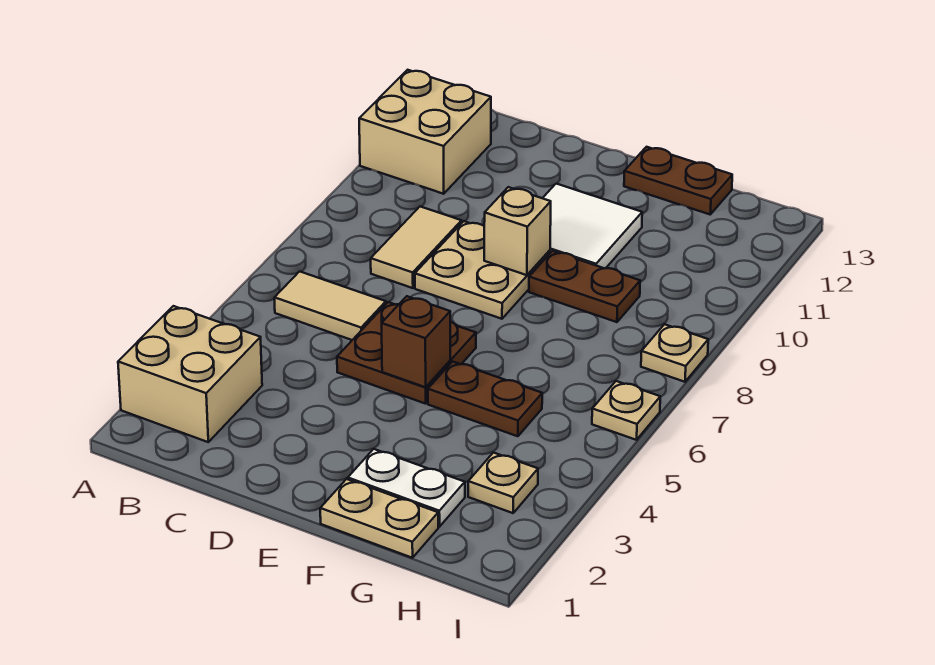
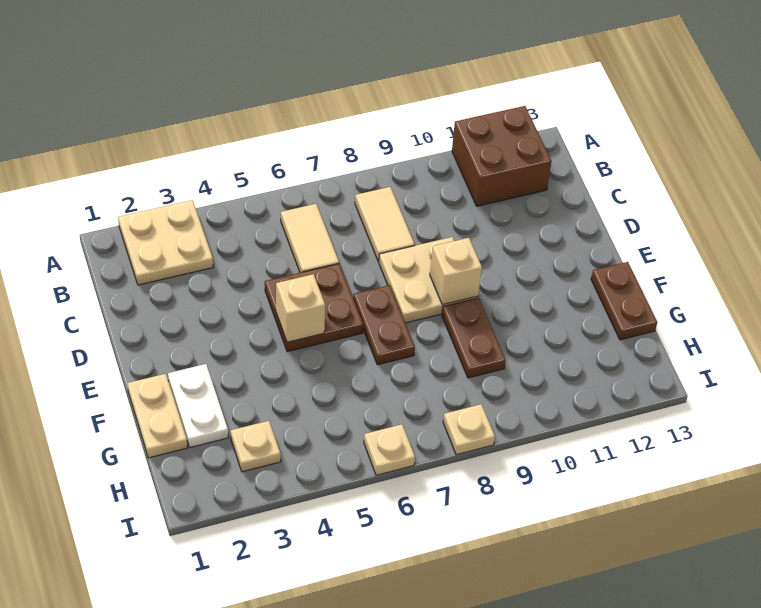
tan 2x2 brick [118,306,262,442] -> tan 2x2 plate [118,200,213,285]
tan 2x2 brick [359,70,491,194] -> brown 2x2 brick [452,106,551,206]
tan 1x2 tile [371,207,462,288] -> tan 1x2 tile turned to [355,187,415,262]
brown 1x1 brick [382,296,450,387] -> tan 1x1 brick [276,274,325,342]
white 2x2 tile [543,184,642,268] -> none
brown 1x2 plate [428,362,542,436] -> brown 1x2 plate moved to [353,285,415,365]

